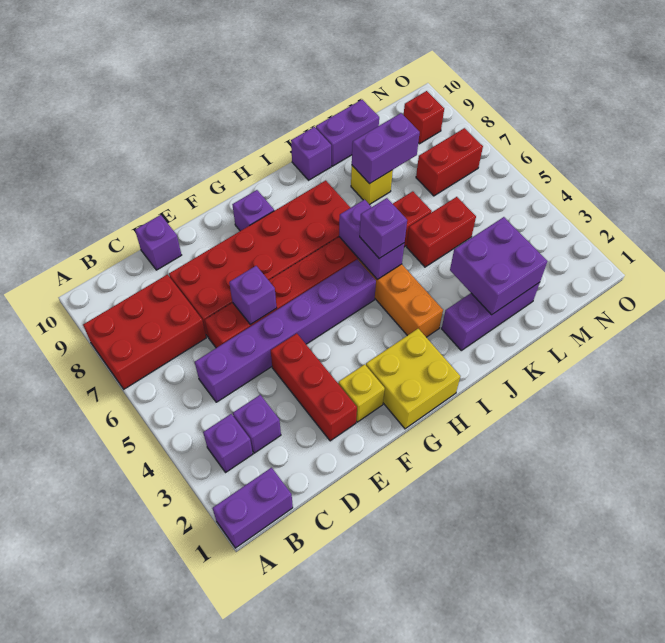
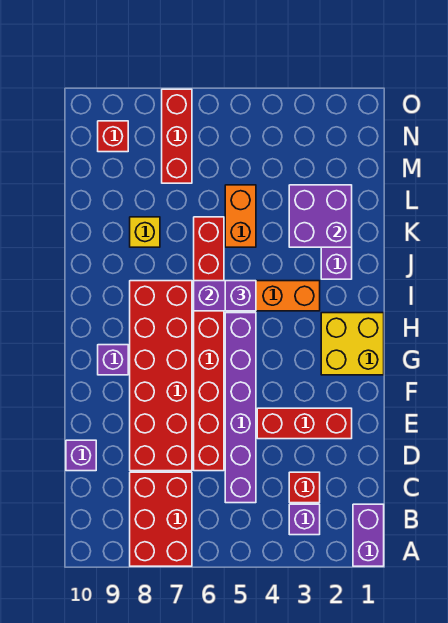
purple 1x1 brick [233,395,281,453] -> red 1x1 brick [289,472,320,503]
purple 1x1 brick [229,266,277,325] -> none
yellow 1x1 brick [338,364,385,422] -> none
purple 1x1 brick [291,127,331,180] -> none
red 1x2 brick [407,197,476,267] -> orange 1x2 brick [225,185,256,247]
purple 1x2 brick [352,113,420,184] -> none
purple 1x2 brick [316,100,379,166] -> none
red 1x2 brick [416,128,483,196] -> red 1x3 brick [162,89,192,183]

